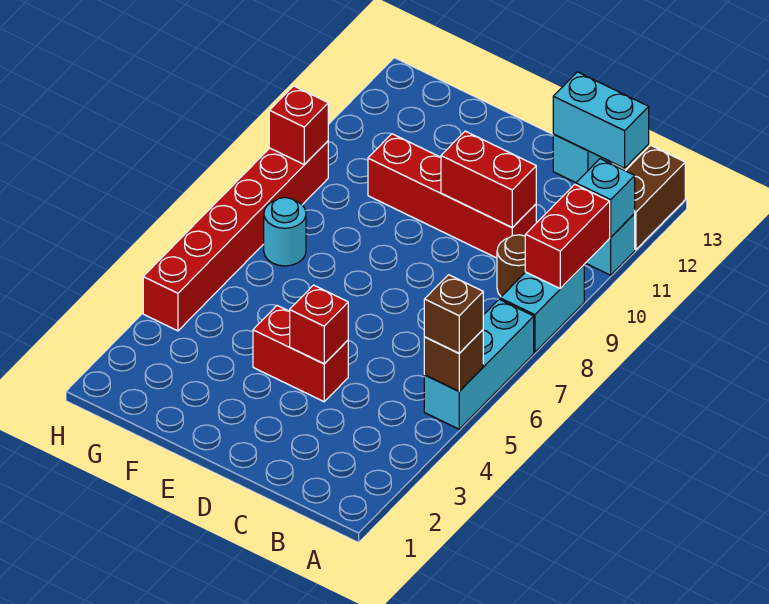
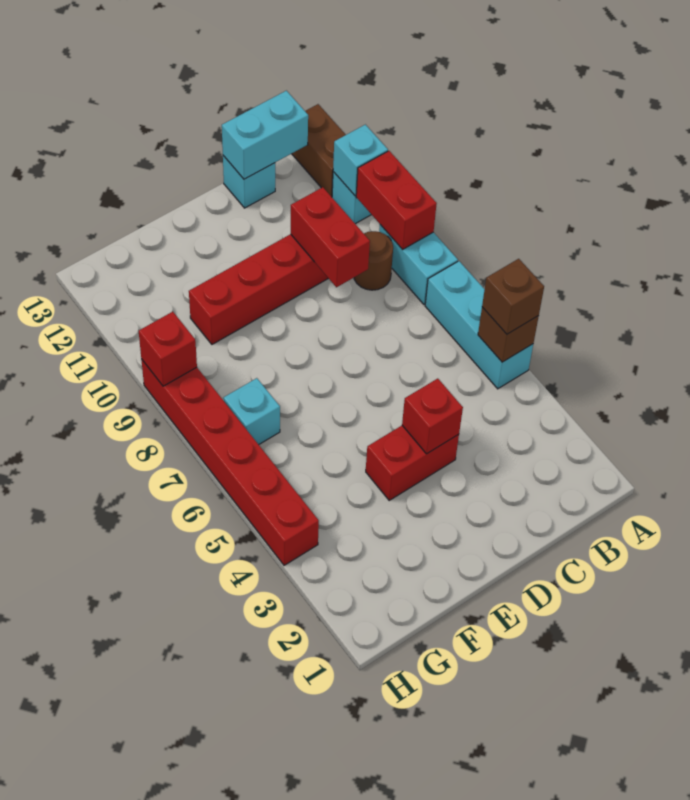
red 1x2 brick [441,131,536,228] -> red 1x2 brick turned to [291,187,370,287]
cyan 1x1 round brick [264,198,306,266] -> cyan 1x1 brick [223,378,280,445]

